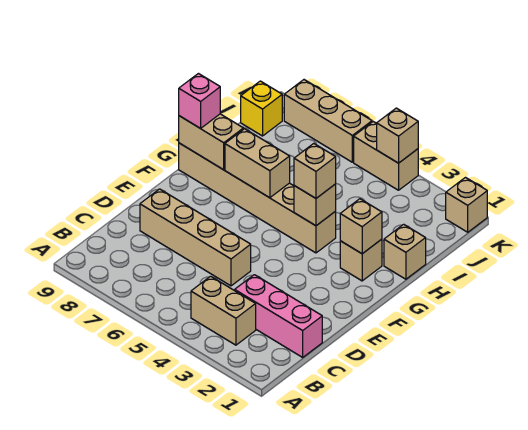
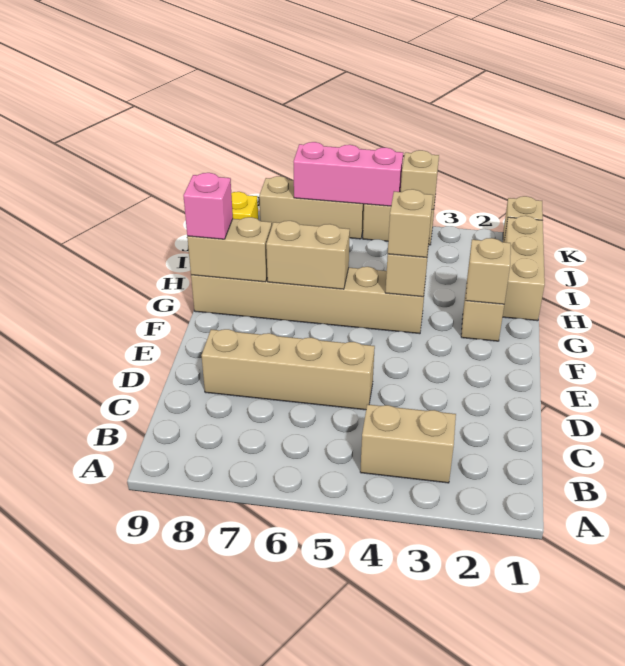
pink 1x3 brick [235,275,322,357] -> pink 1x3 brick moved to [293,142,403,206]
tan 1x1 brick [384,224,426,279] -> tan 1x3 brick [503,216,545,321]

